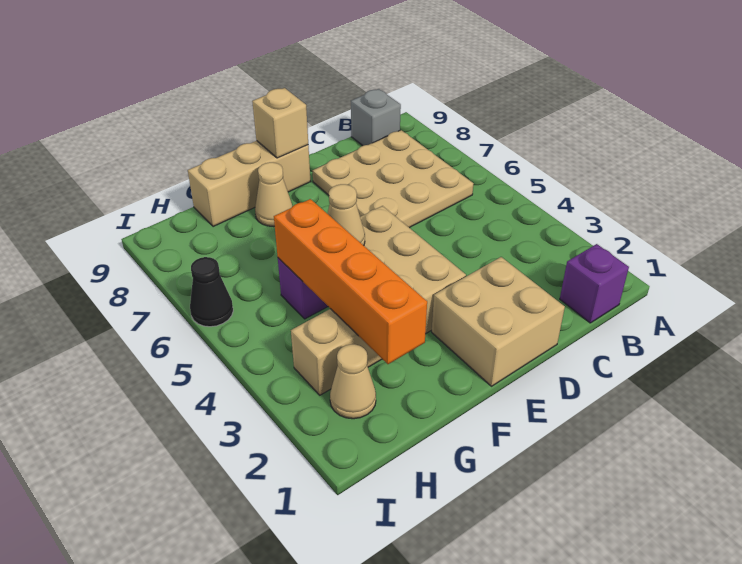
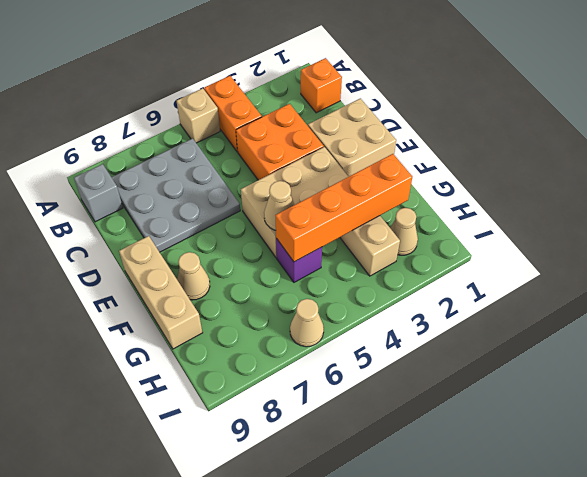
none -> orange 1x2 brick [204,76,262,152]
purple 1x1 brick [560,244,629,323] -> orange 1x1 brick [301,58,342,113]
tan 3x3 plate [313,130,474,228] -> grey 3x3 plate [111,138,240,252]
none -> orange 2x2 brick [236,104,324,180]
tan 1x1 brick [252,88,308,158] -> tan 1x1 brick moved to [177,88,220,143]
black 1x1 cone [190,257,233,327] -> tan 1x1 cone [290,299,324,347]

